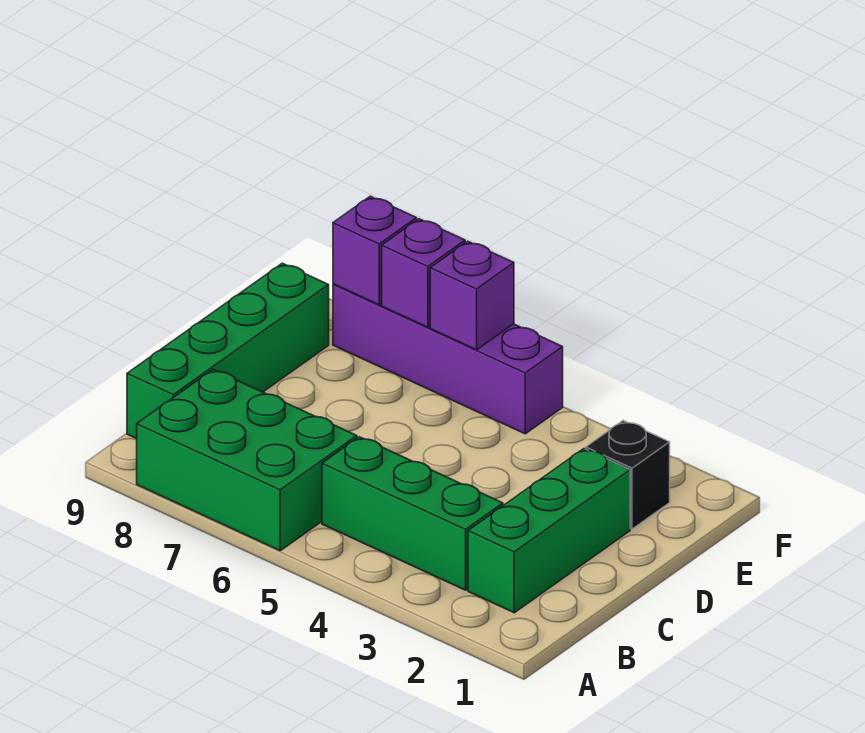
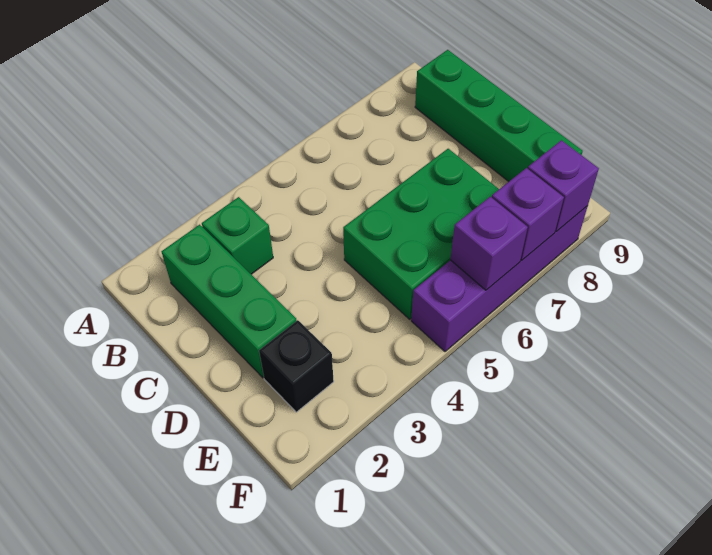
green 2x3 brick [137,369,357,551] -> green 2x3 brick moved to [343,149,499,319]
green 1x3 brick [322,437,503,590] -> green 1x1 brick [202,197,273,274]

